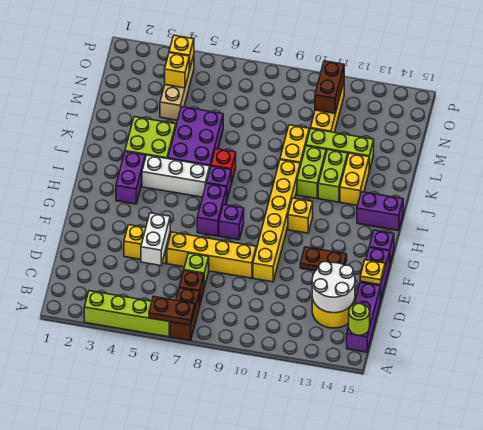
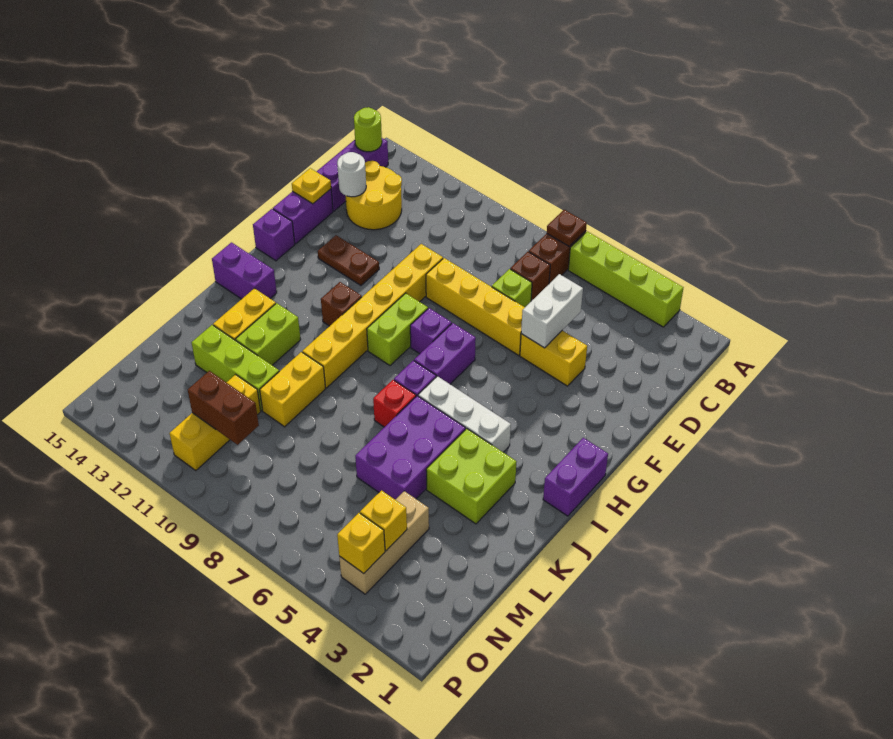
brown 1x2 plate [149,296,195,325] -> brown 1x1 plate [547,210,587,246]
white 2x2 round brick [312,262,355,313] -> white 1x1 round brick [337,152,366,197]
purple 1x2 brick [116,152,145,204] -> purple 1x2 brick moved to [543,438,608,516]
yellow 1x1 brick [288,198,313,233] -> brown 1x1 brick [321,282,362,326]
lime 1x2 brick [297,146,326,198] -> lime 1x2 brick moved to [367,293,428,366]
brown 1x2 brick [315,61,344,113] -> brown 1x2 brick turned to [188,371,259,445]

